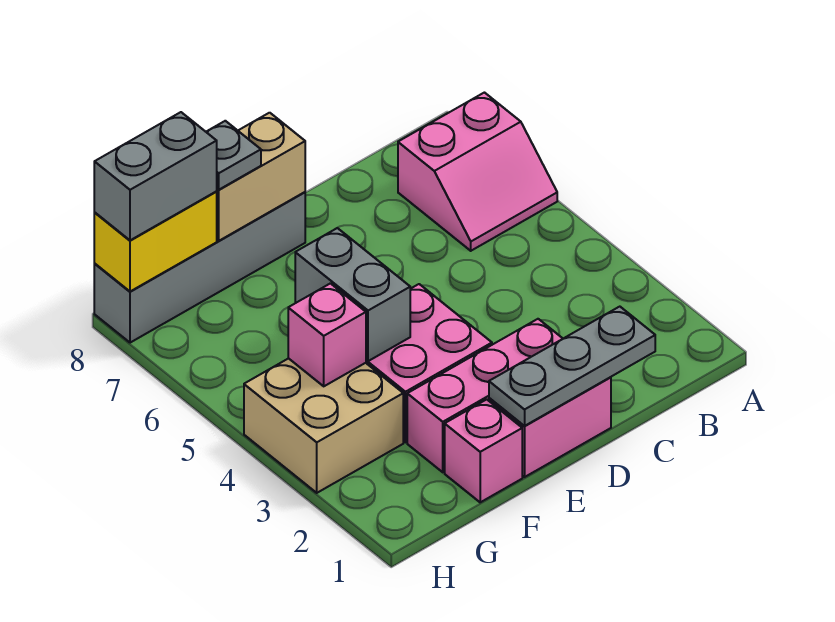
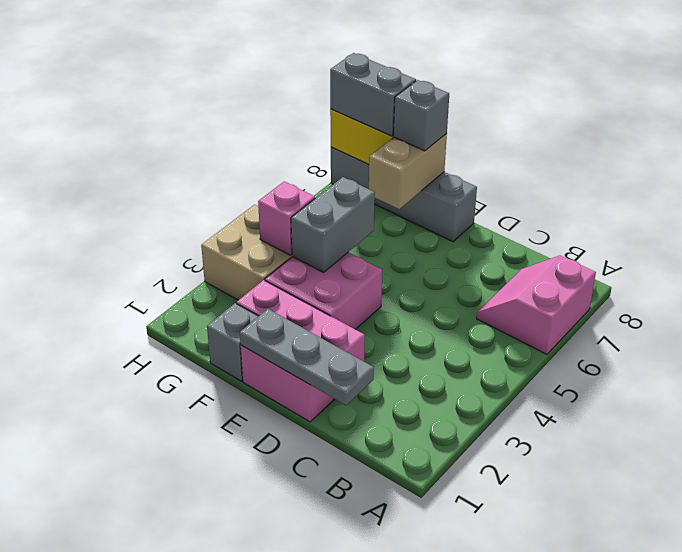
pink 2x2 slope [398,93,557,251] -> pink 2x2 slope turned to [477,256,596,354]
tan 1x2 brick [216,113,305,241] -> tan 1x2 brick turned to [369,133,447,209]
pink 1x1 brick [445,399,522,502] -> grey 1x1 brick [207,303,258,381]
grey 1x1 plate [206,121,261,190] -> grey 1x1 brick [394,80,449,151]

